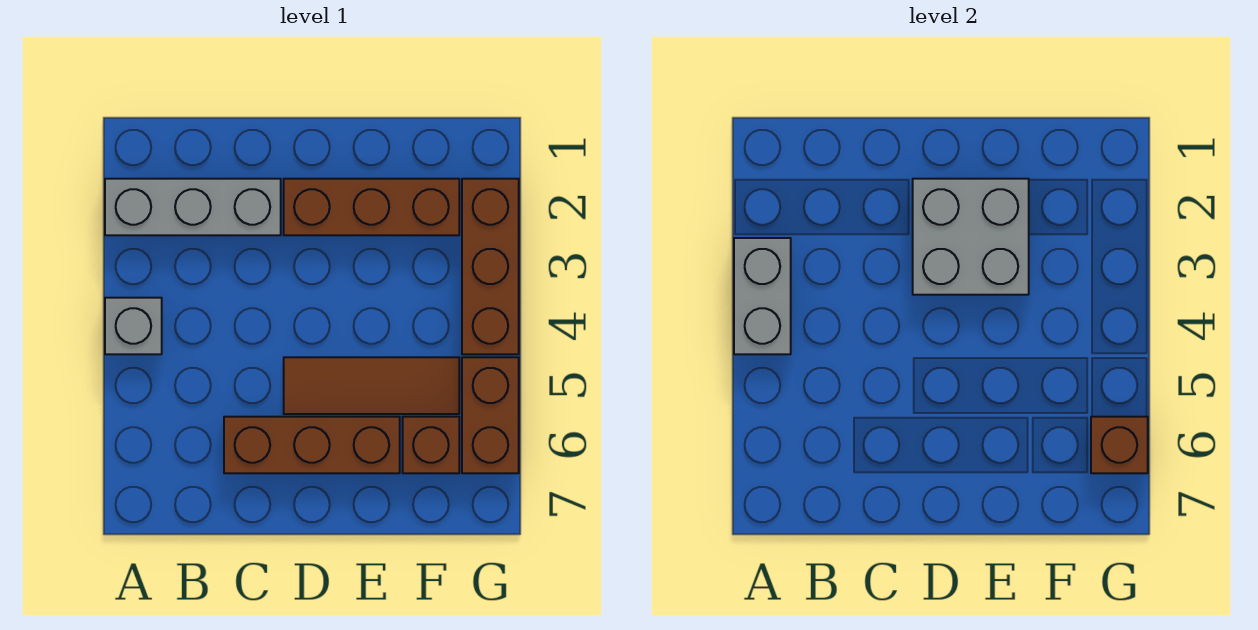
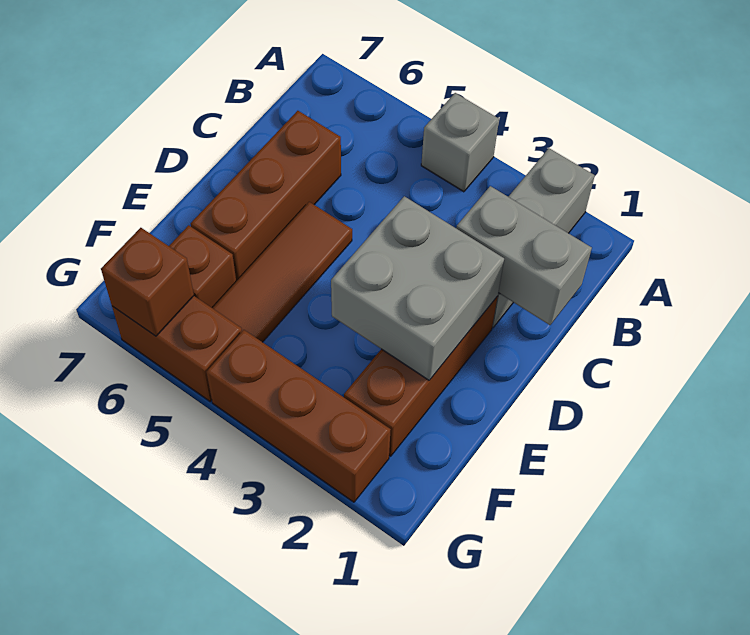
grey 1x2 brick [734,238,791,354] -> grey 1x2 brick moved to [456,186,592,325]

